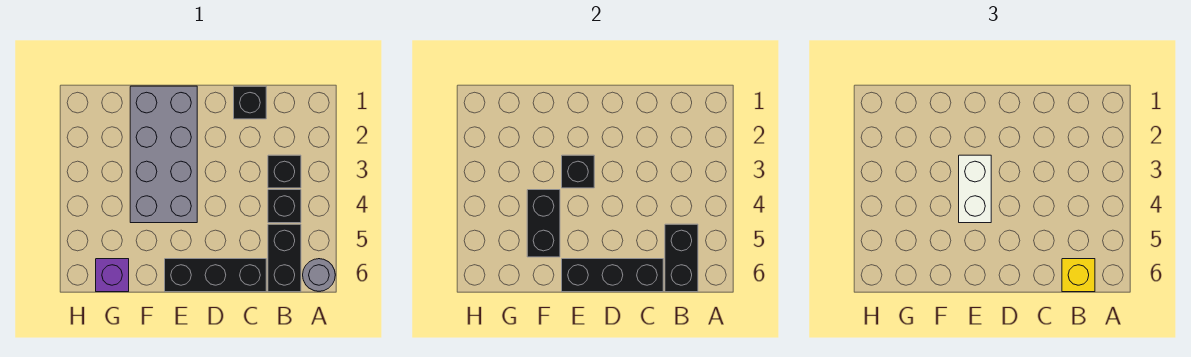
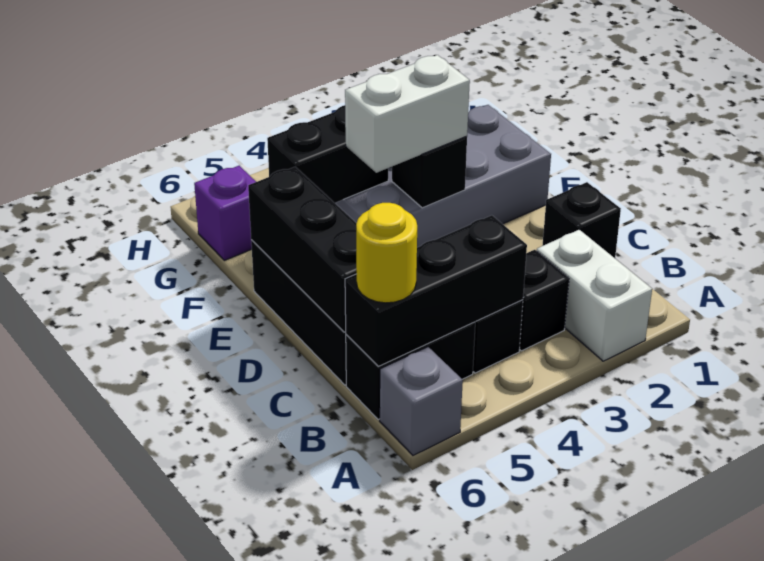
none -> white 1x2 brick [537,230,652,361]
grey 1x1 round brick [303,259,335,291] -> grey 1x1 brick [380,347,463,455]
black 1x2 brick [665,224,698,292] -> black 1x3 brick [345,215,527,366]
yellow 1x1 brick [1062,259,1095,292] -> yellow 1x1 round brick [356,203,417,303]

